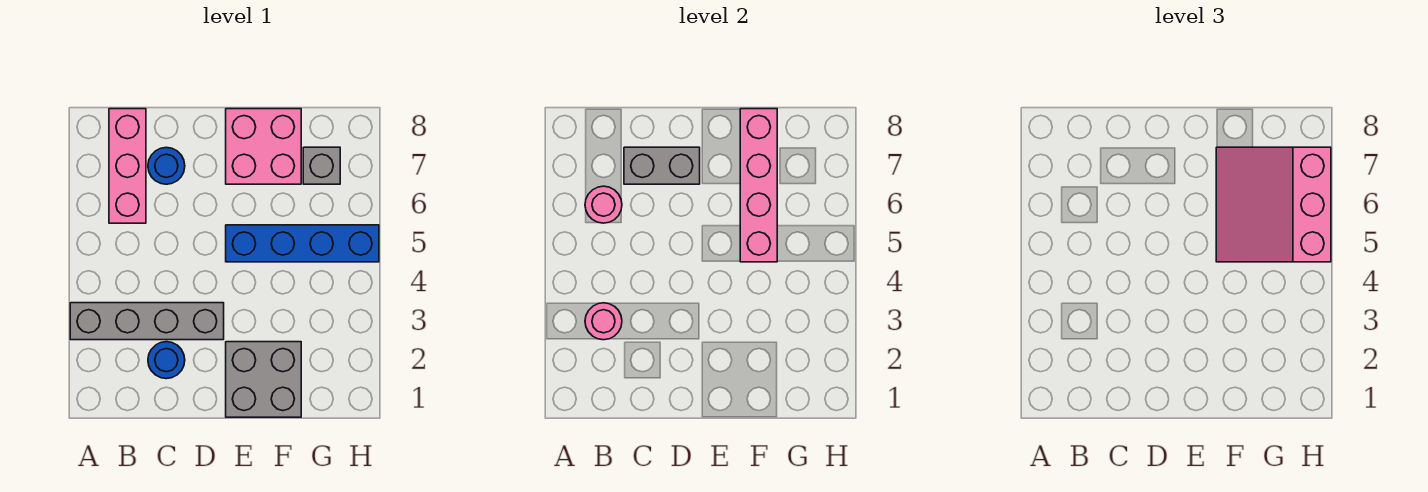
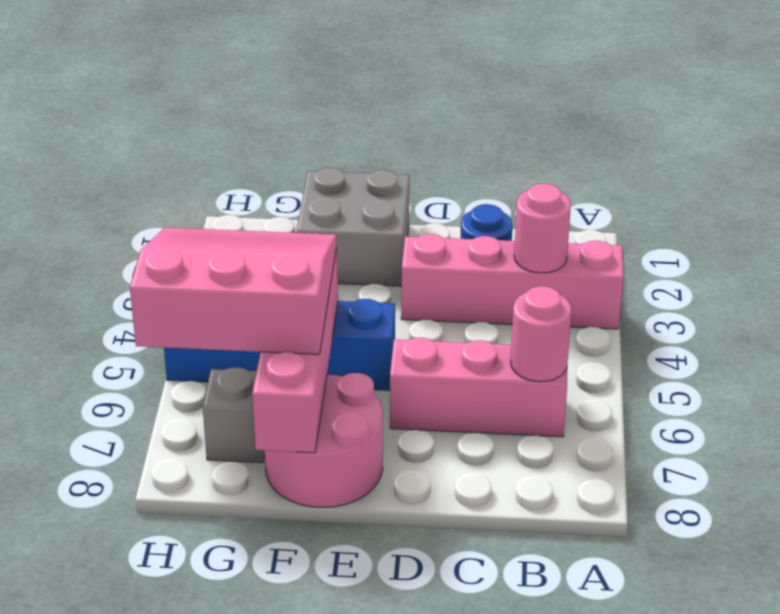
grey 1x4 brick [70,303,224,340] -> pink 1x4 brick [401,234,623,329]
pink 1x3 brick [109,109,146,223] -> pink 1x3 brick turned to [390,338,567,437]
blue 1x1 round brick [148,147,185,184] -> none
grey 1x2 brick [624,147,700,184] -> none
pink 2x2 brick [226,109,301,184] -> pink 2x2 round brick [265,373,383,508]
pink 3x3 slope [1216,147,1331,262] -> pink 3x3 slope turned to [130,227,337,354]

